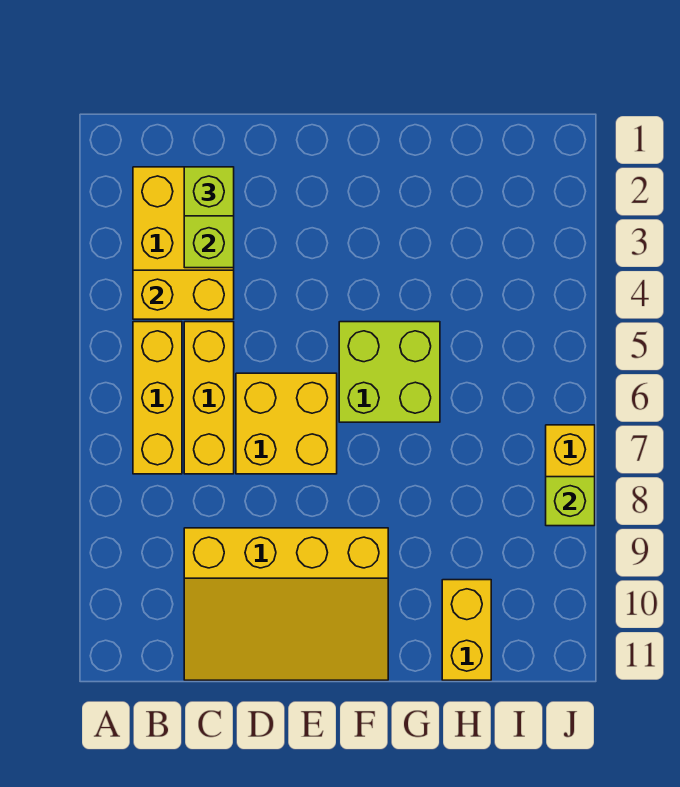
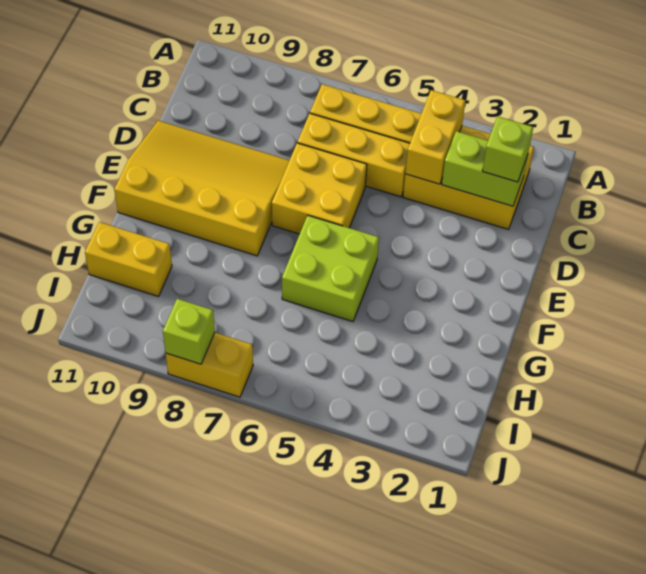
yellow 3x4 slope [184,528,388,680] -> yellow 3x4 slope turned to [114,121,289,256]

